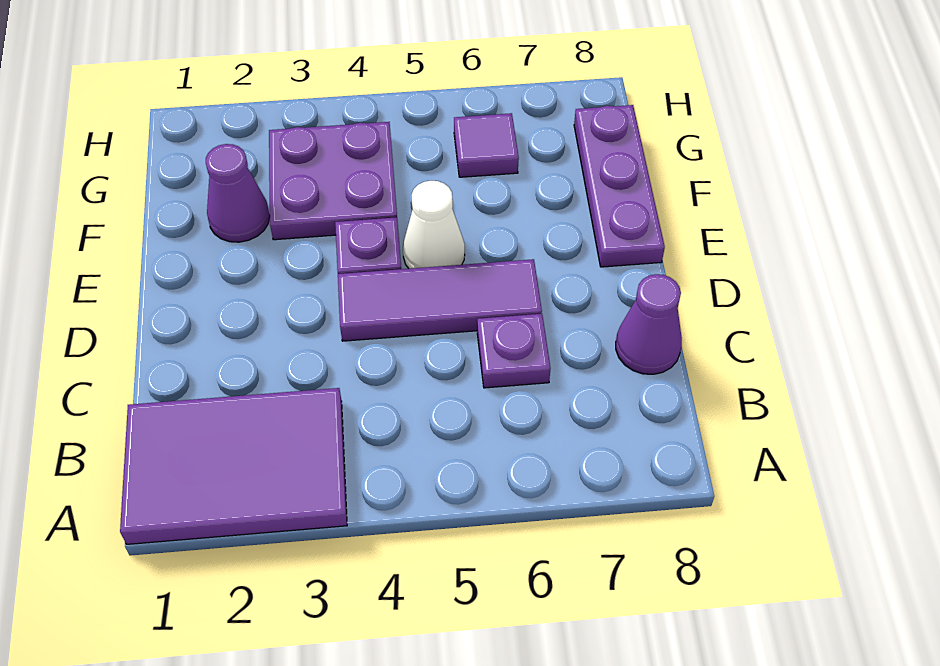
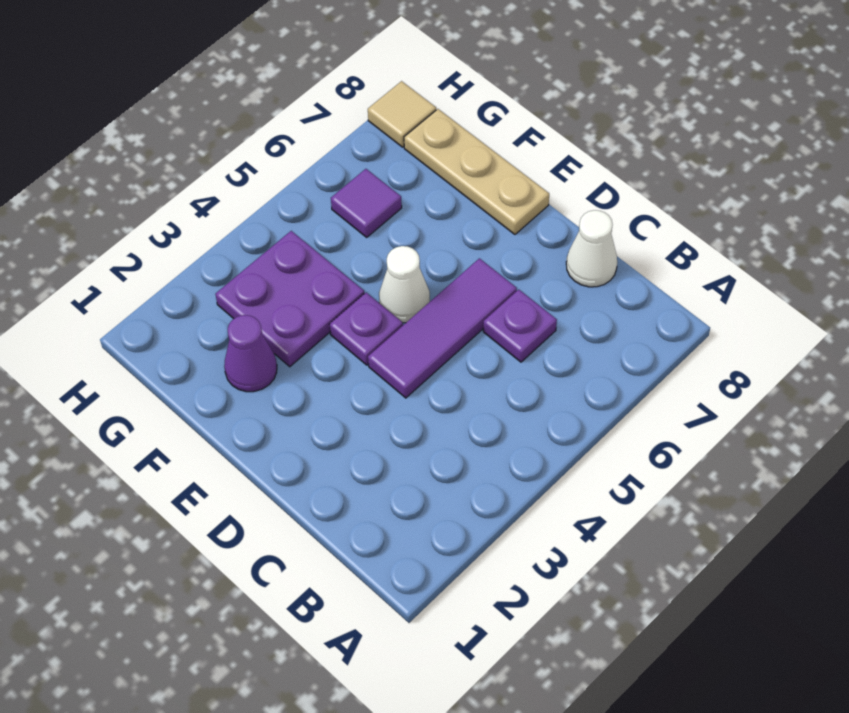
purple 2x3 tile [120,388,347,544] -> none
purple 1x1 cone [616,274,682,374] -> white 1x1 cone [566,210,617,287]
purple 1x3 plate [574,105,665,267] -> tan 1x3 plate [404,109,549,234]
none -> tan 1x1 tile [368,81,436,147]

